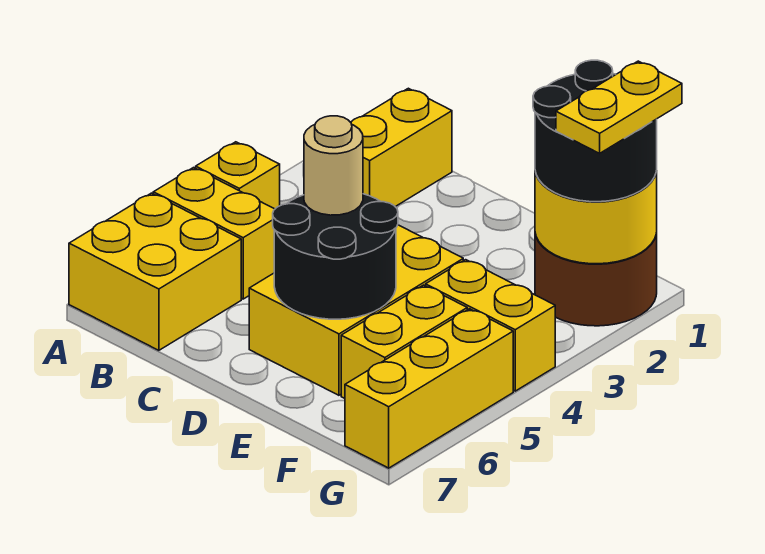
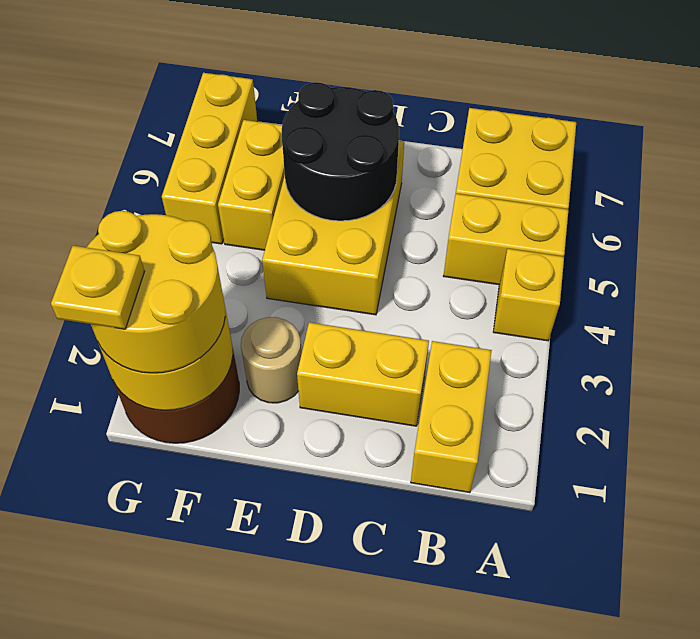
tan 1x1 round brick [304,116,363,215] -> tan 1x1 round brick moved to [241,317,302,403]
black 2x2 round brick [533,60,657,202] -> yellow 2x2 round brick [86,211,225,373]
yellow 1x2 brick [426,260,555,391] -> yellow 1x2 brick moved to [297,322,429,426]
yellow 1x2 plate [556,61,682,153] -> yellow 1x1 plate [51,246,145,329]

